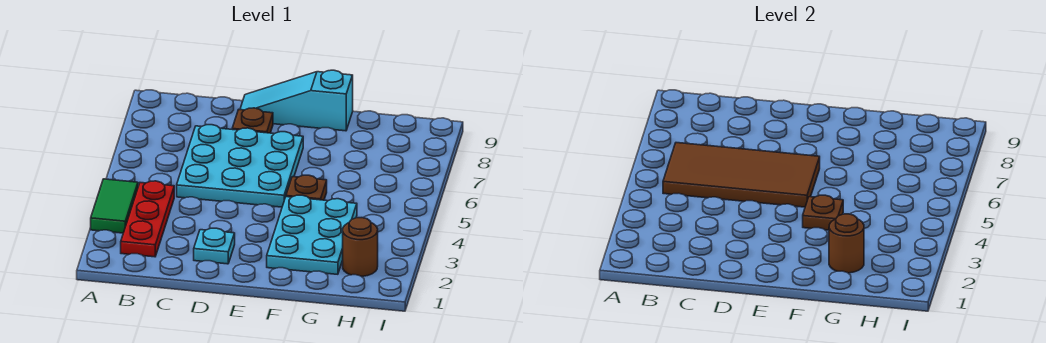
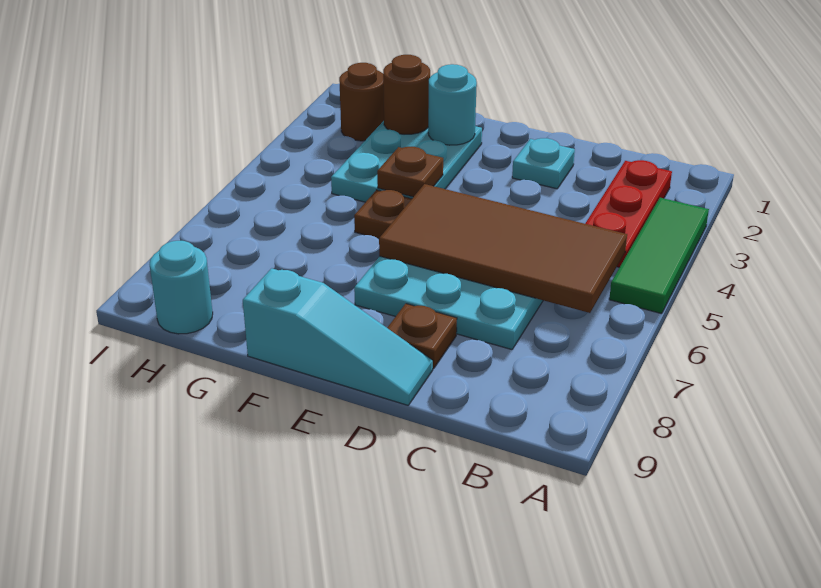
green 1x2 tile [91,179,138,233] -> green 1x3 tile [609,198,709,314]
none -> cyan 1x1 round brick [428,64,477,145]
none -> cyan 1x1 round brick [150,241,213,334]

